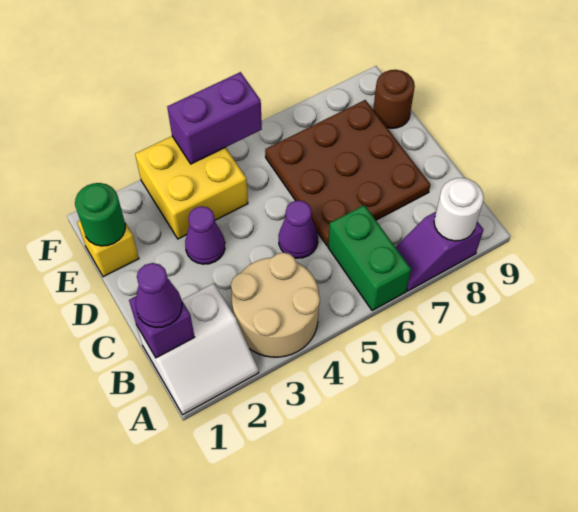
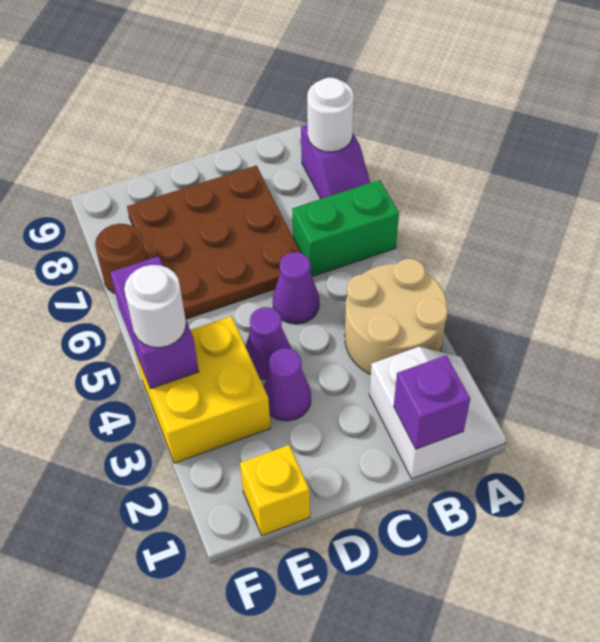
purple 1x1 cone [136,263,182,328] -> purple 1x1 cone moved to [245,307,291,379]
green 1x1 round brick [75,183,125,246] -> none
brown 1x1 round brick [373,70,415,128] -> brown 1x1 round brick moved to [95,224,146,293]
none -> white 1x1 round brick [124,265,186,348]

